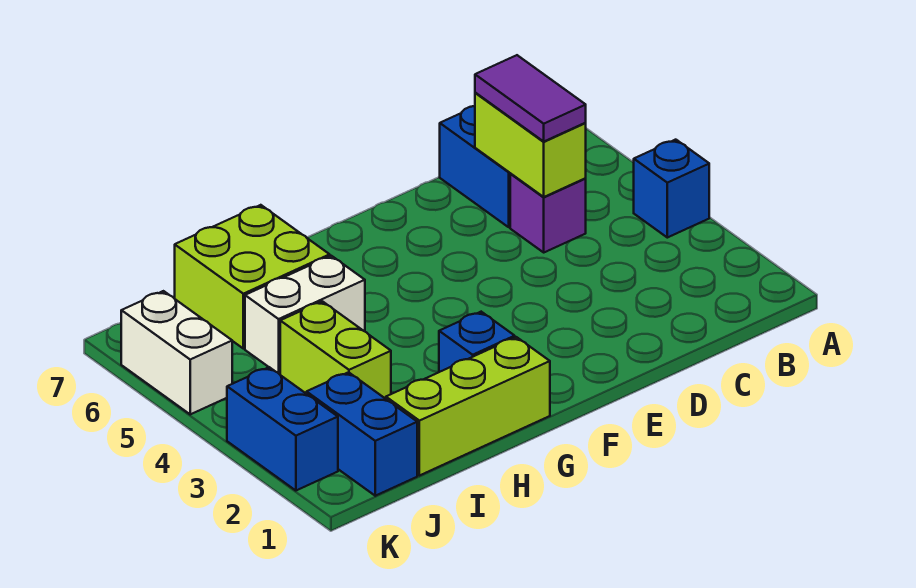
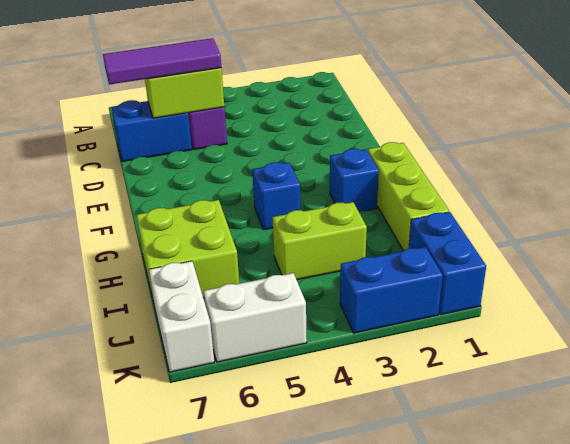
blue 1x1 brick [634,140,709,238] -> blue 1x1 brick moved to [252,162,300,230]
purple 1x2 tile [475,55,586,141] -> purple 1x3 tile [103,38,221,85]
white 1x2 brick [245,256,365,374] -> white 1x2 brick moved to [149,261,214,372]
blue 1x2 brick [307,372,417,496] -> blue 1x2 brick turned to [409,212,486,315]

